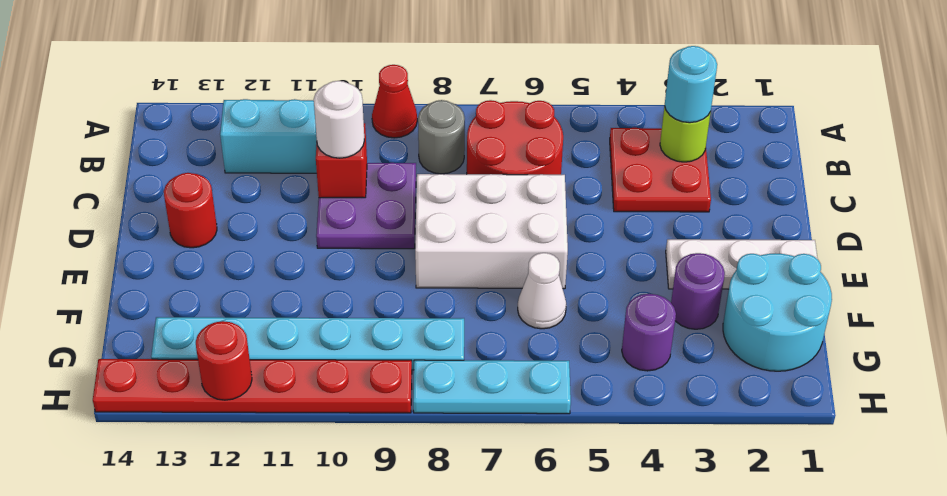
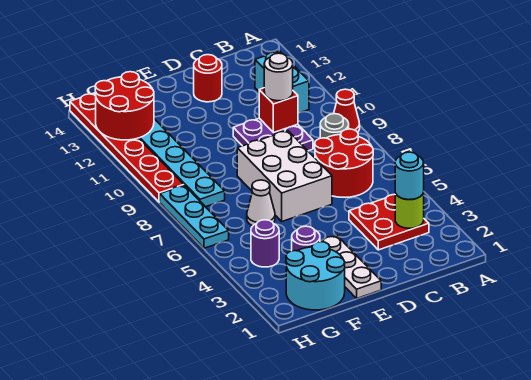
red 1x1 round brick [196,321,252,400] -> red 2x2 round brick [95,72,154,140]

